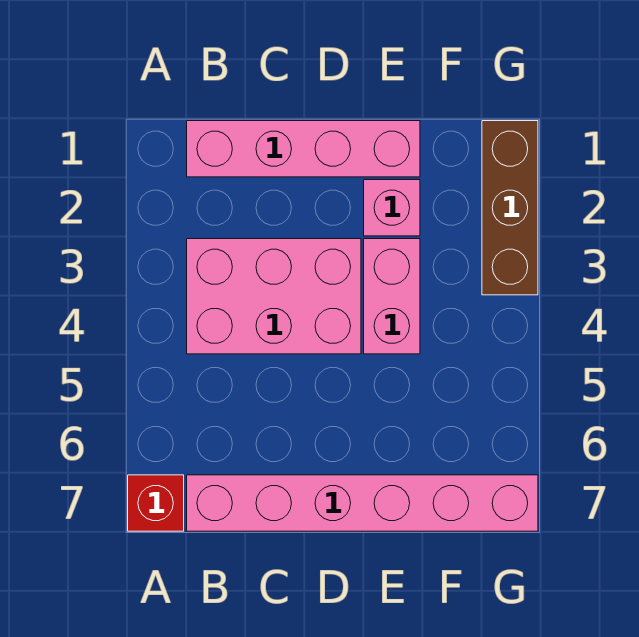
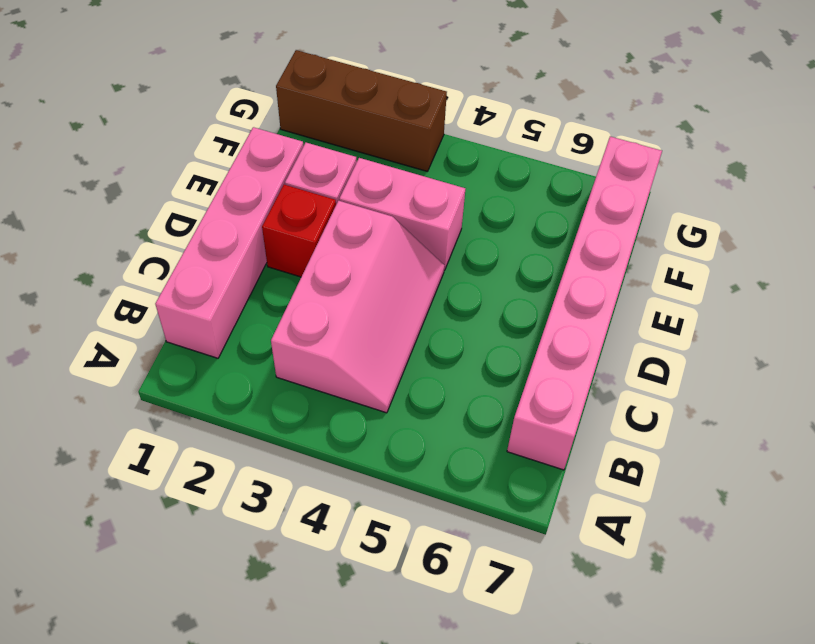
red 1x1 brick [128,475,184,531] -> red 1x1 brick moved to [262,185,336,277]
pink 2x3 brick [187,239,361,354] -> pink 2x3 slope [271,201,445,413]

